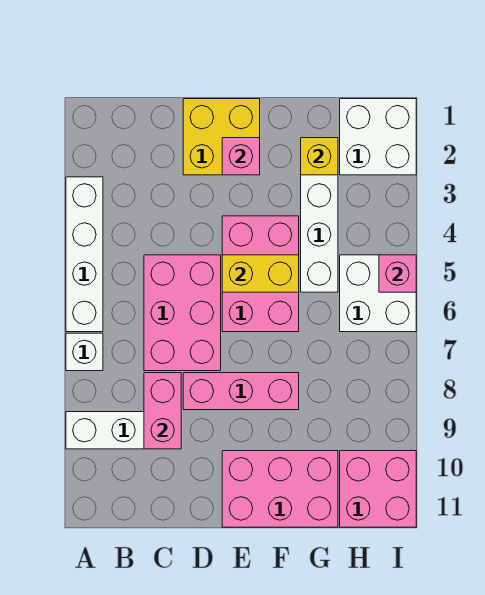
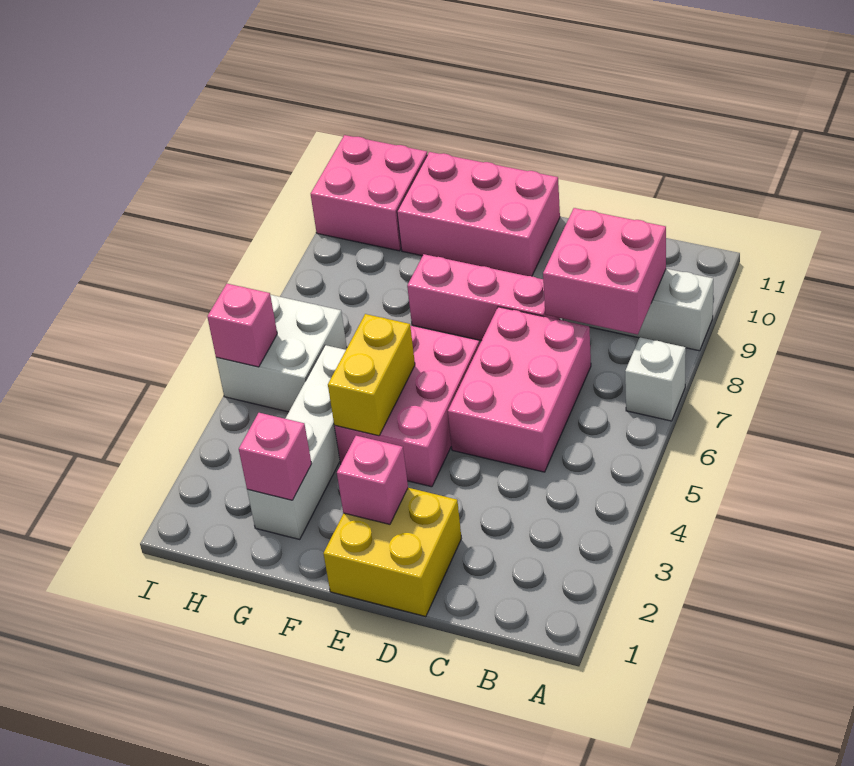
white 1x4 brick [66,177,103,332] -> none
pink 1x2 brick [144,373,181,449] -> pink 2x2 brick [543,208,666,335]
yellow 1x2 brick [222,255,299,292] -> yellow 1x2 brick turned to [328,314,415,436]
yellow 1x1 brick [301,138,338,175] -> pink 1x1 brick [239,413,312,500]
white 2x2 brick [340,99,416,175] -> none

